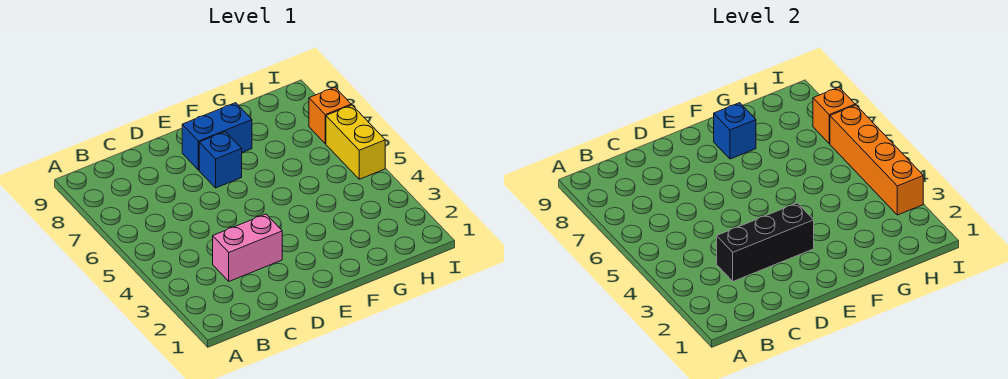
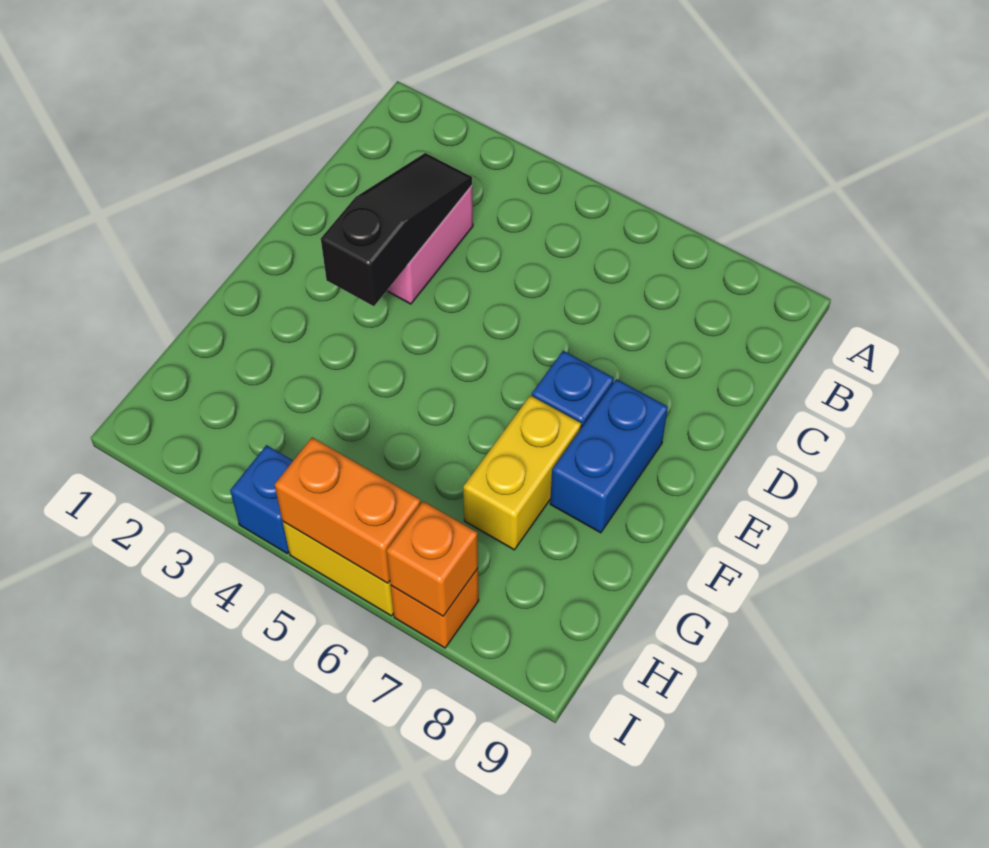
black 1x3 brick [717,203,814,281] -> black 1x3 slope [321,153,472,306]
none -> yellow 1x2 brick [463,395,581,550]
blue 1x1 brick [714,103,756,159] -> blue 1x1 brick moved to [230,445,293,553]
orange 1x4 brick [830,105,923,215] -> orange 1x2 brick [275,437,421,583]

